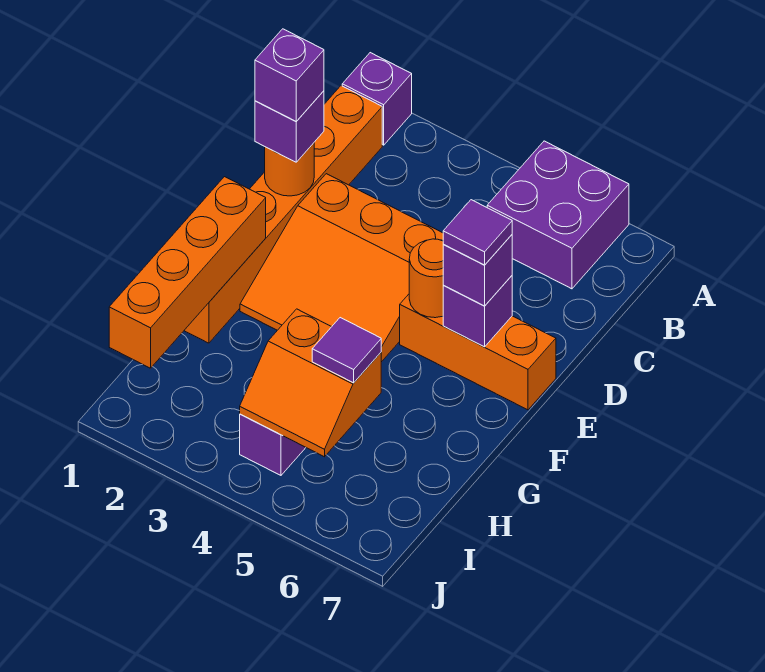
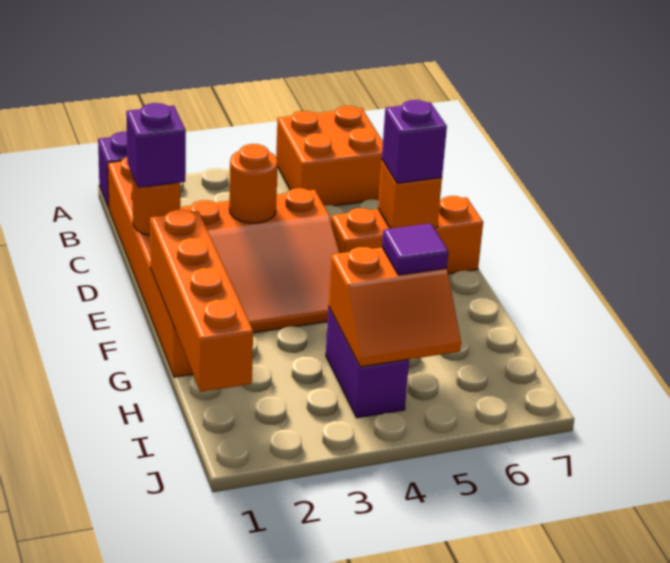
purple 2x2 brick [487,141,629,289] -> orange 2x2 brick [276,106,383,206]
purple 1x1 brick [255,29,324,121] -> none
orange 1x1 round brick [409,239,444,318] -> orange 1x1 round brick moved to [229,144,278,223]
purple 1x1 brick [443,276,512,347] -> orange 1x1 brick [378,160,442,229]
purple 1x1 tile [443,200,512,265] -> none

